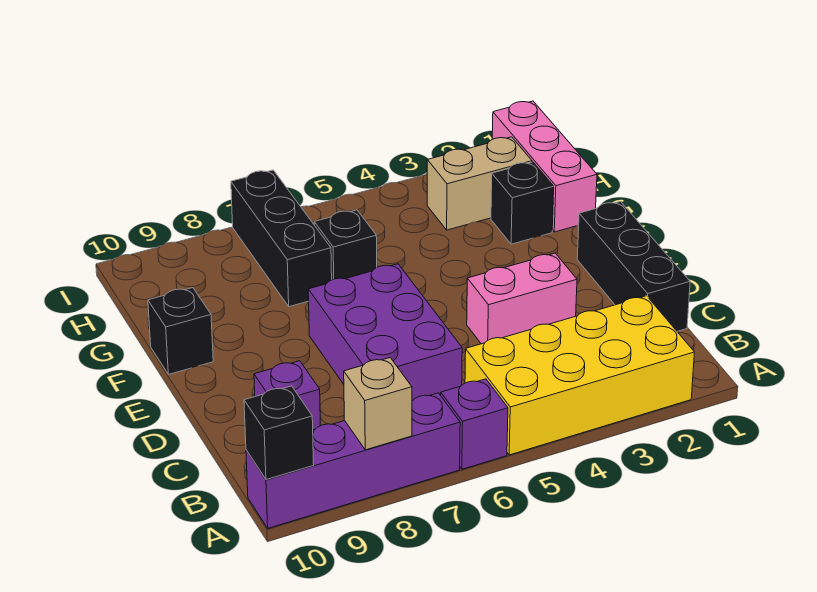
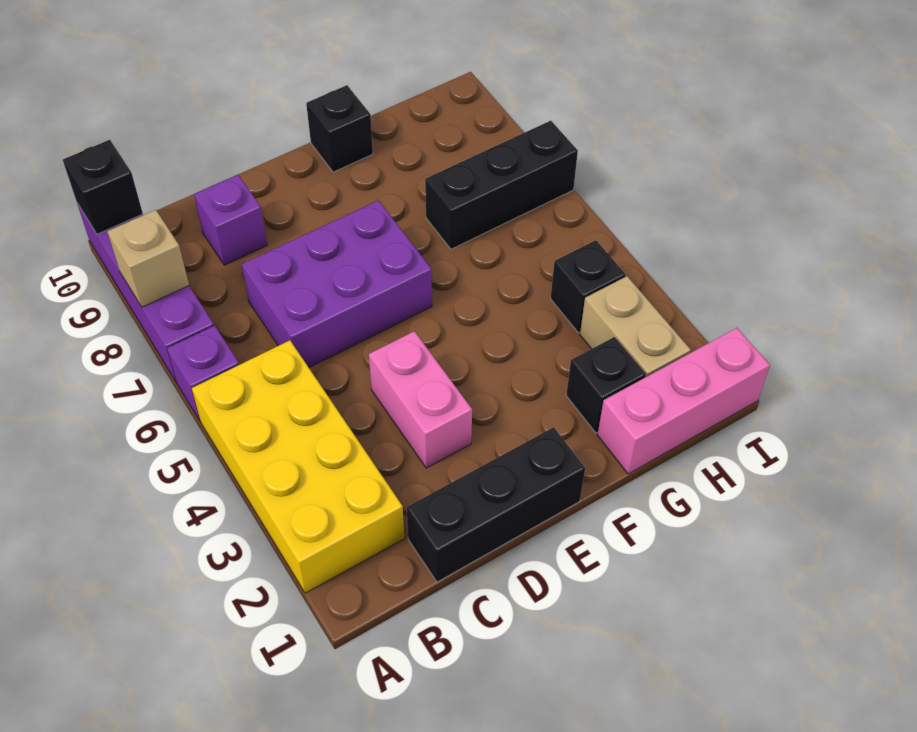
black 1x1 brick [314,210,377,280] -> black 1x1 brick moved to [551,240,626,333]

